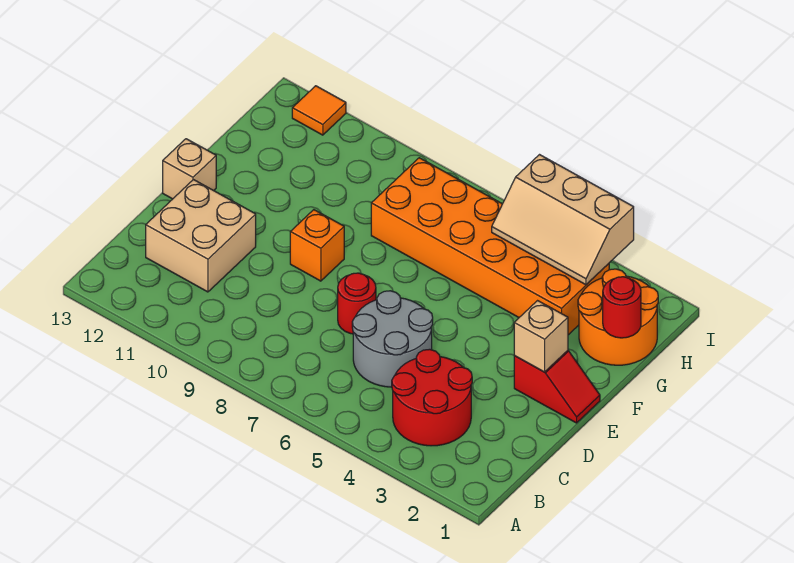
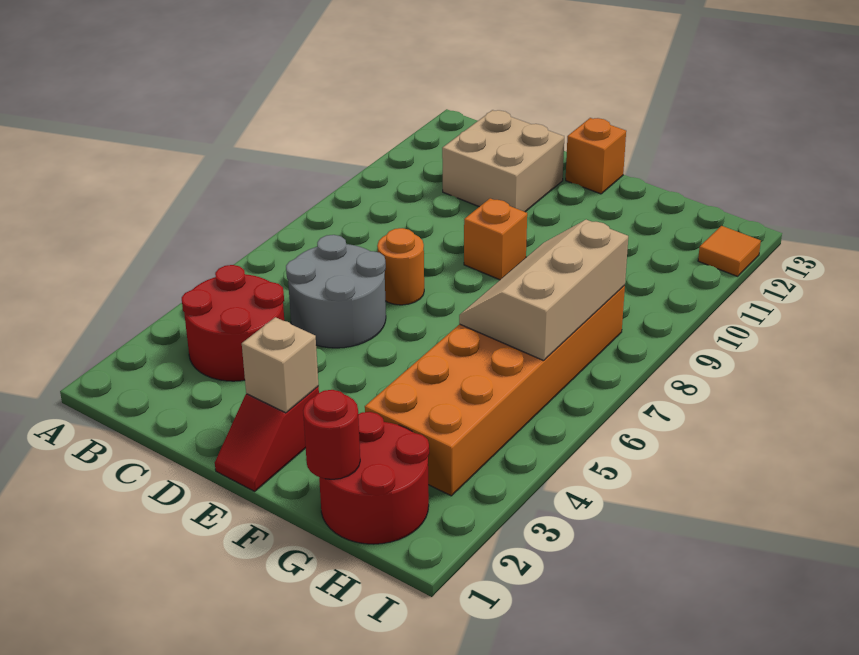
red 1x1 round brick [338,273,376,334] -> orange 1x1 round brick [377,228,424,305]
tan 1x1 brick [163,139,216,199] -> orange 1x1 brick [566,118,626,194]
orange 2x2 round brick [578,269,658,365] -> red 2x2 round brick [319,412,429,544]
tan 2x3 slope [492,155,634,285] -> tan 2x3 slope moved to [459,220,628,361]

